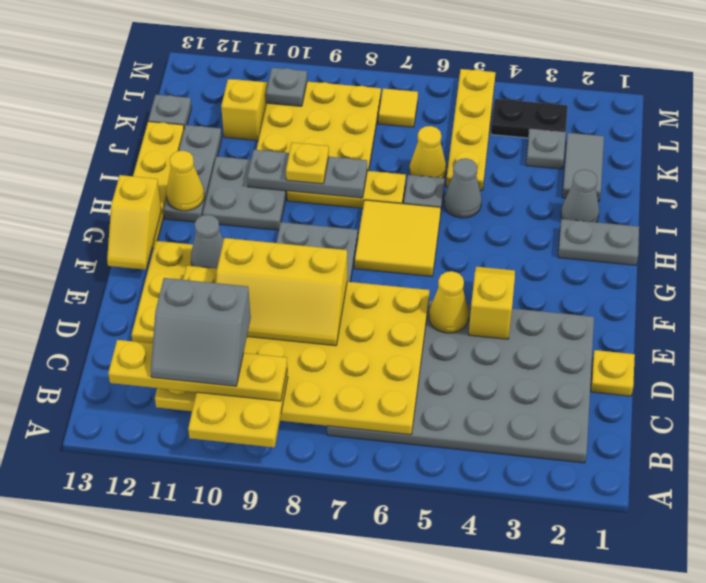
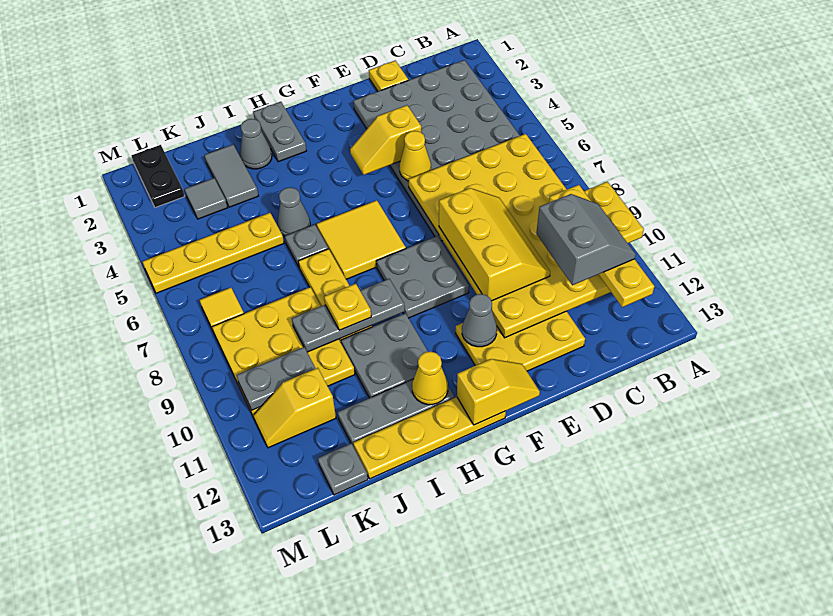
grey 1x3 plate [247,150,368,198] -> grey 1x3 plate turned to [292,279,405,352]
grey 1x2 tile [562,133,604,202] -> grey 1x2 tile turned to [204,145,258,207]
yellow 1x1 cone [410,126,446,178] -> none
grey 1x1 plate [526,129,566,169] -> grey 1x1 tile [185,178,228,219]
black 1x2 plate [491,99,568,138] -> black 1x2 plate moved to [131,145,185,208]
grey 1x1 plate [266,68,307,106] -> grey 1x2 plate [236,347,316,410]

